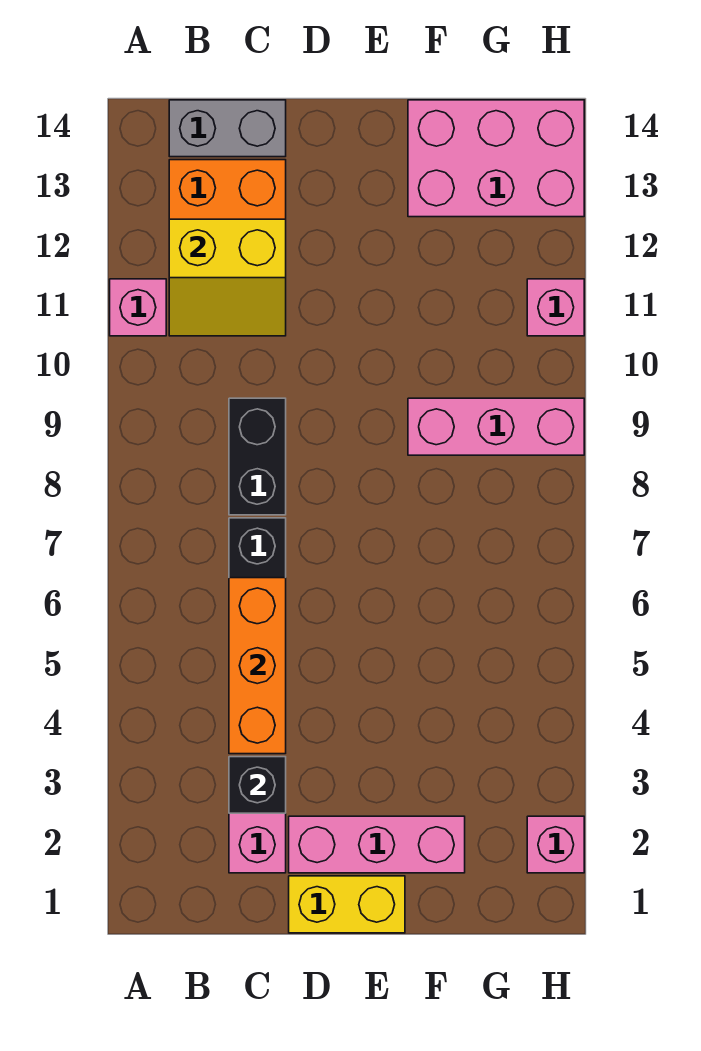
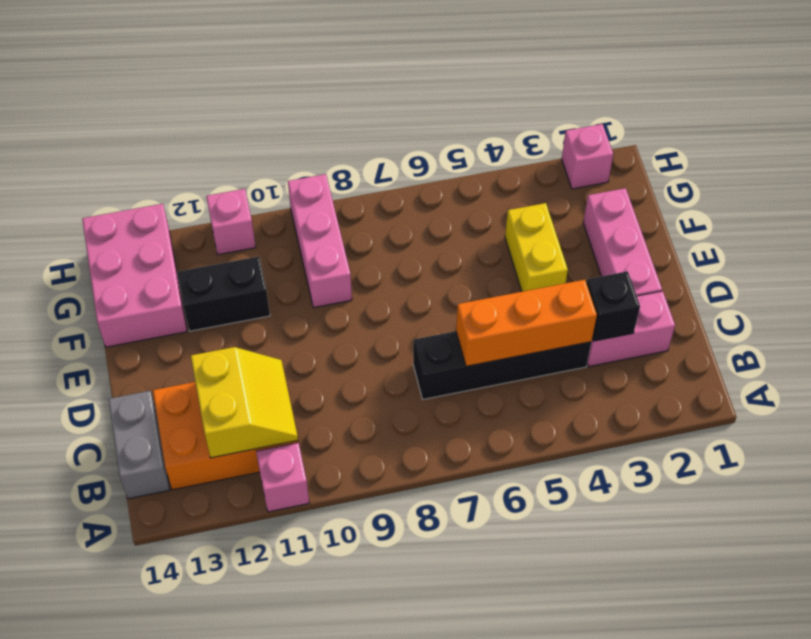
black 1x2 brick [229,398,286,515] -> black 1x2 brick moved to [177,257,270,331]
yellow 1x2 brick [289,876,405,933] -> yellow 1x2 brick moved to [505,203,568,292]

